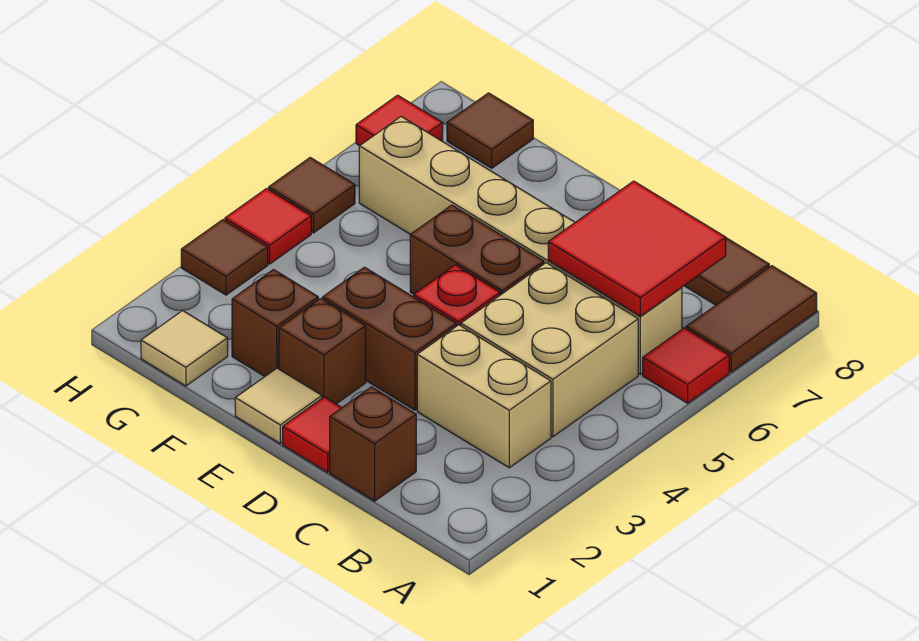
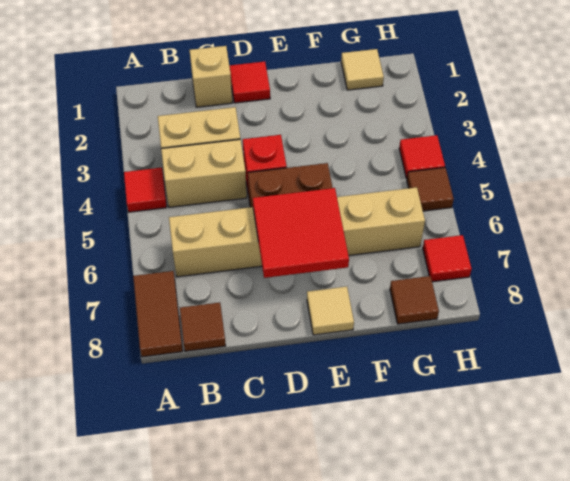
red 1x1 tile [643,328,729,403] -> red 1x1 tile moved to [124,168,167,212]
tan 2x2 brick [461,263,638,437] -> tan 1x2 brick [161,139,247,207]
red 2x2 tile [548,181,726,316] -> red 2x2 tile moved to [253,188,349,278]
brown 1x1 brick [330,387,416,501] -> tan 1x1 brick [190,46,232,107]
brown 1x2 brick [323,267,457,410] -> none
tan 1x1 tile [235,368,322,443] -> tan 1x1 tile moved to [307,287,354,335]
brown 1x1 brick [279,298,366,404] -> none
brown 1x1 brick [232,270,318,376] -> none
brown 1x1 tile [181,220,268,295] -> none

